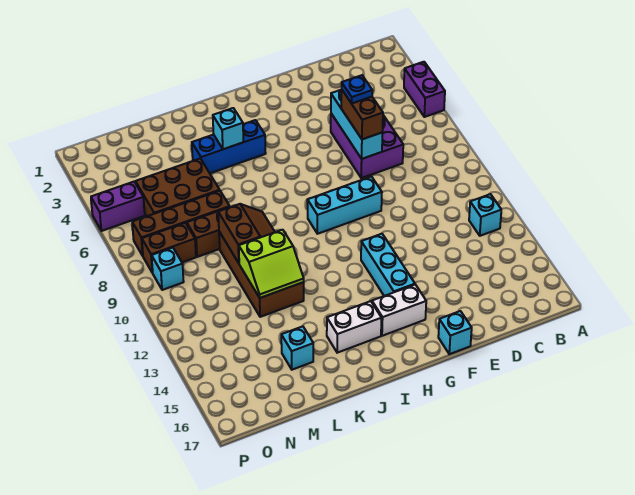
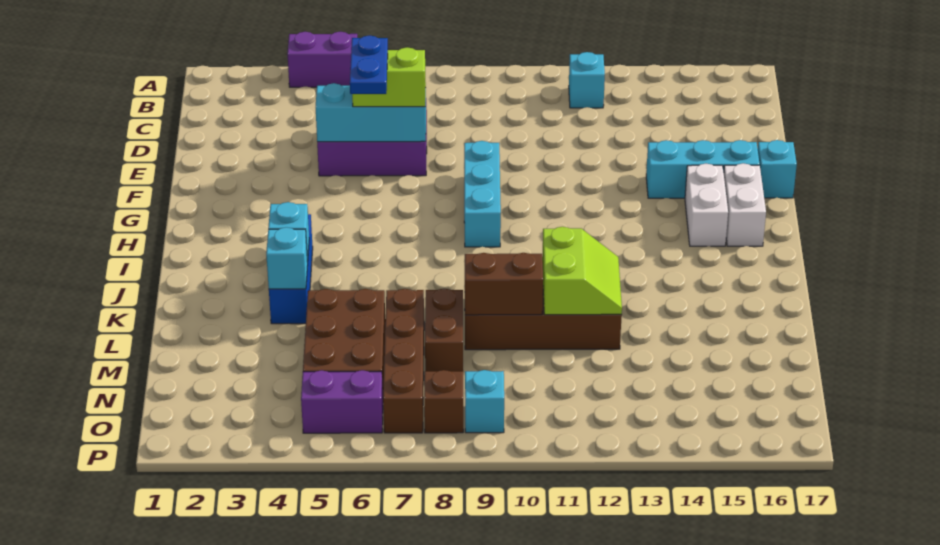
brown 1x2 brick [341,90,383,139] -> lime 1x2 brick [352,47,426,107]
blue 1x1 plate [342,75,372,103] -> blue 1x2 plate [350,35,388,94]
cyan 1x3 brick [361,234,415,296] -> cyan 1x3 brick moved to [646,140,760,198]
white 1x2 brick [327,301,381,353] -> white 1x2 brick moved to [724,163,766,246]
cyan 1x1 brick [281,326,313,370] -> cyan 1x1 brick moved to [266,227,308,289]
brown 1x2 brick [142,223,196,273] -> brown 1x1 brick [424,370,463,433]
purple 1x2 brick [91,182,145,231] -> purple 1x2 brick turned to [301,370,383,433]

